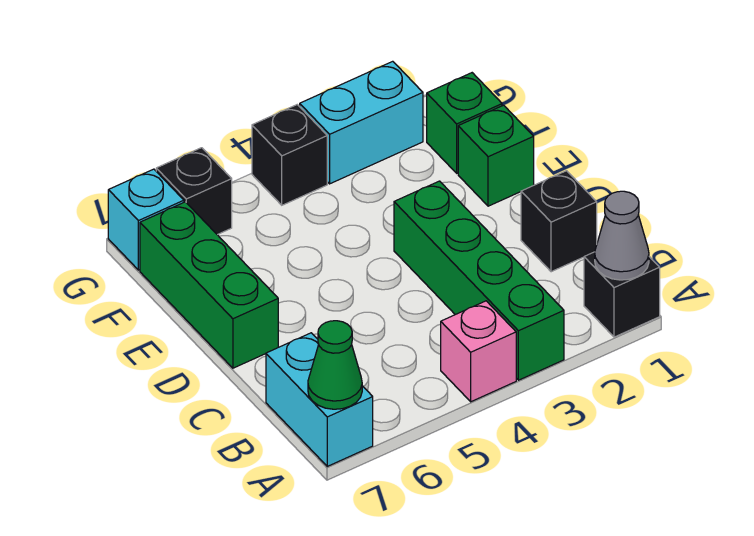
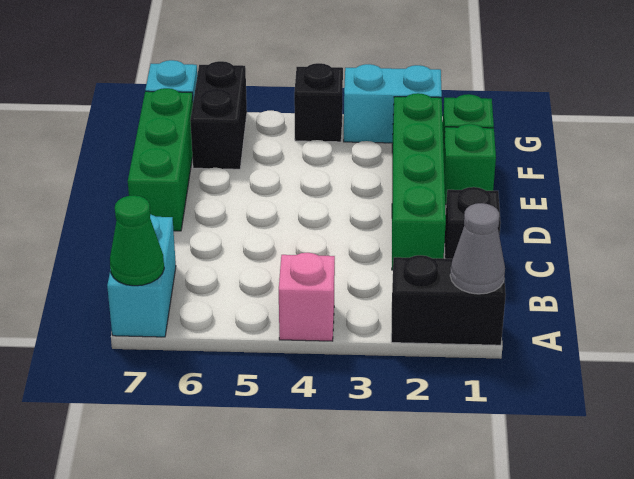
black 1x1 brick [584,252,660,337] -> black 1x2 brick [391,255,506,345]
green 1x4 brick [394,181,564,380] -> green 1x4 brick moved to [392,93,446,270]
black 1x1 brick [156,148,232,235] -> black 1x2 brick [190,61,247,169]

